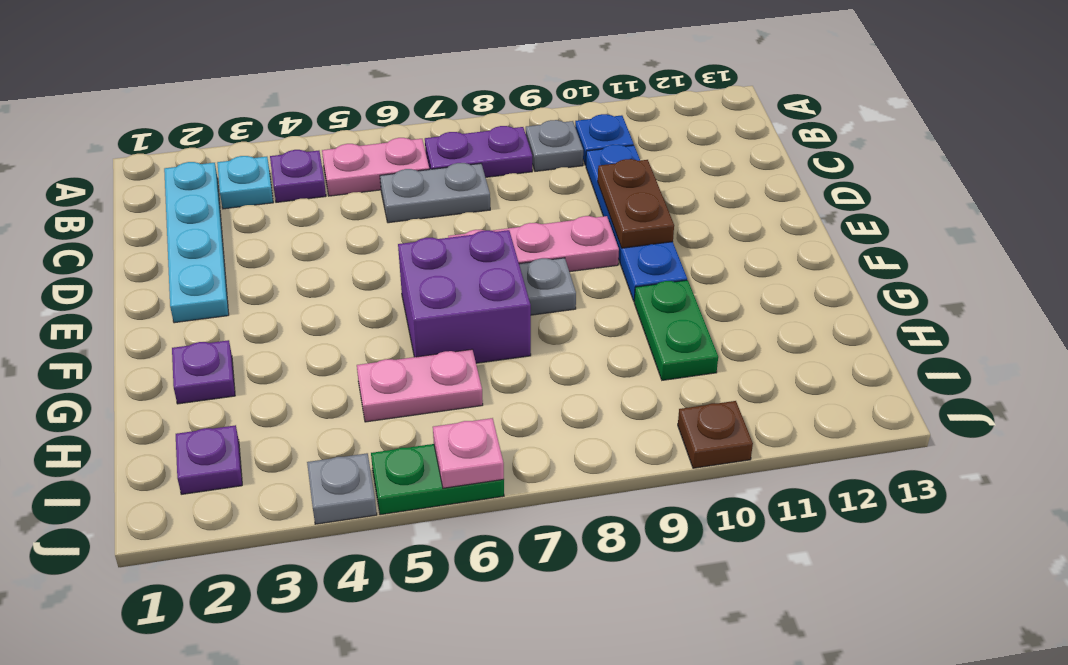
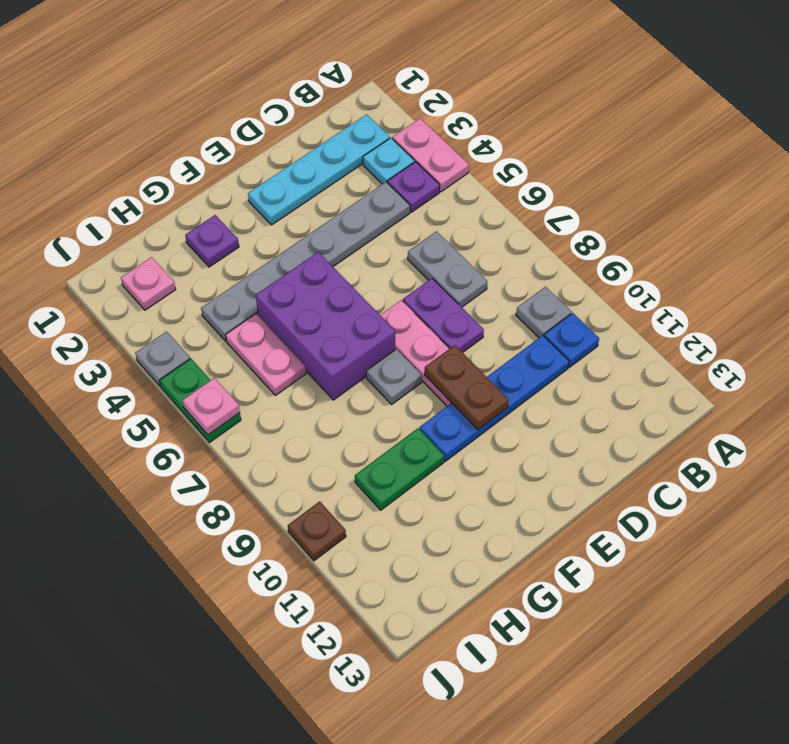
pink 1x2 plate [322,138,429,196] -> pink 1x2 plate moved to [392,118,469,192]
purple 1x2 plate [425,126,532,177] -> purple 1x2 plate moved to [403,278,484,353]
none -> grey 1x6 plate [201,182,410,341]
brown 1x2 plate [598,159,674,248] -> brown 1x2 plate turned to [425,345,509,429]
purple 2x2 brick [398,230,531,363] -> purple 2x3 brick [256,252,395,400]
purple 1x1 plate [176,425,242,494] -> pink 1x1 plate [121,257,176,310]

